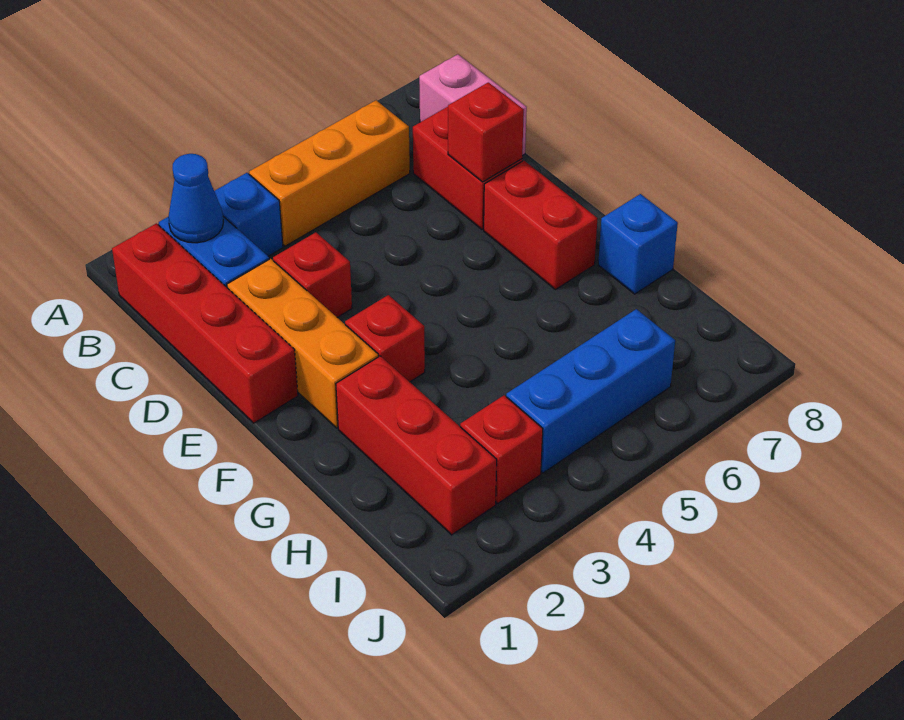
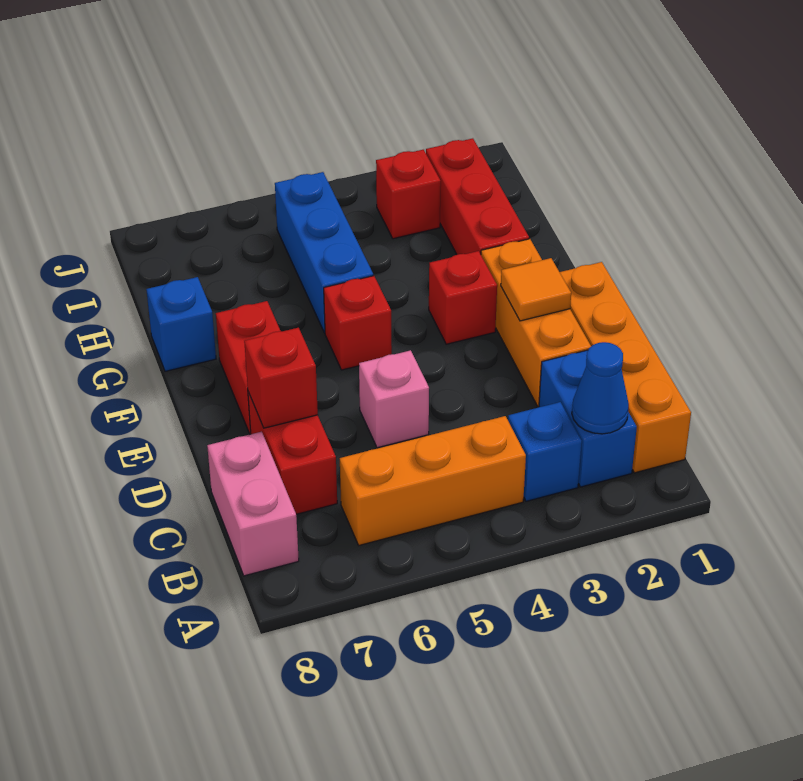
red 1x4 brick [112,223,298,423] -> orange 1x4 brick [560,262,691,473]
red 1x1 brick [273,232,352,317] -> red 1x1 brick moved to [324,276,392,370]
none -> pink 1x1 brick [359,350,429,448]
none -> orange 1x1 tile [501,258,571,321]
blue 1x3 brick [506,309,675,473] -> blue 1x3 brick turned to [275,172,373,333]

